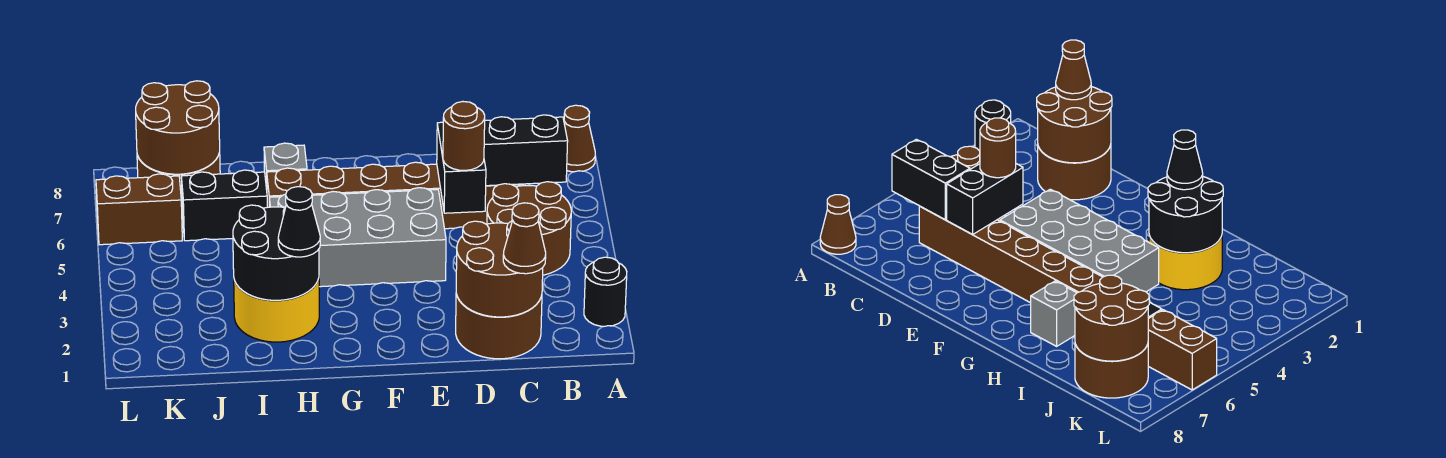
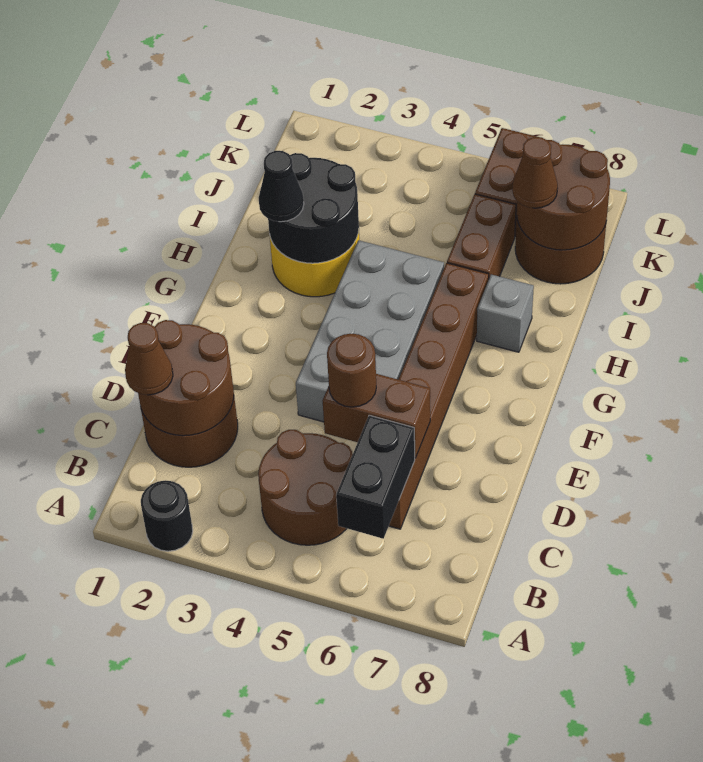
brown 1x1 cone [564,105,595,172] -> brown 1x1 cone moved to [512,137,558,208]
black 1x2 brick [437,122,486,213] -> brown 1x2 brick [323,374,430,458]
black 1x2 brick [181,170,267,241] -> brown 1x2 brick [447,194,516,278]

